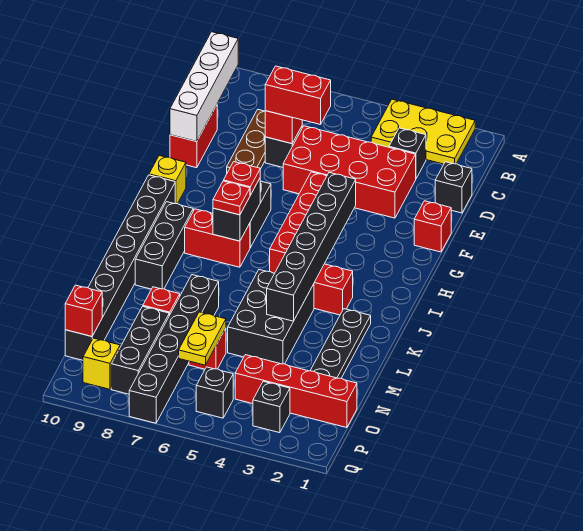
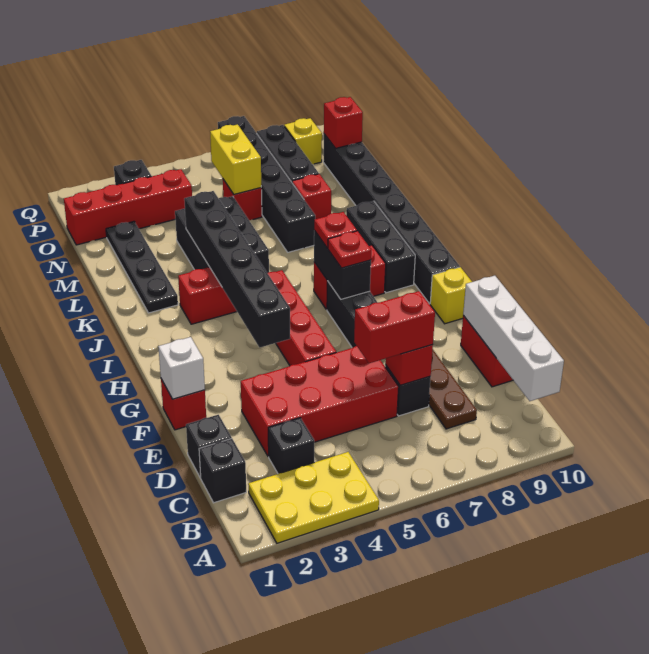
none -> white 1x1 brick [158,337,205,399]
yellow 1x2 plate [179,312,226,365] -> yellow 1x2 brick [210,124,261,194]
black 1x1 brick [196,367,233,418] -> black 1x1 brick moved to [199,439,246,503]

